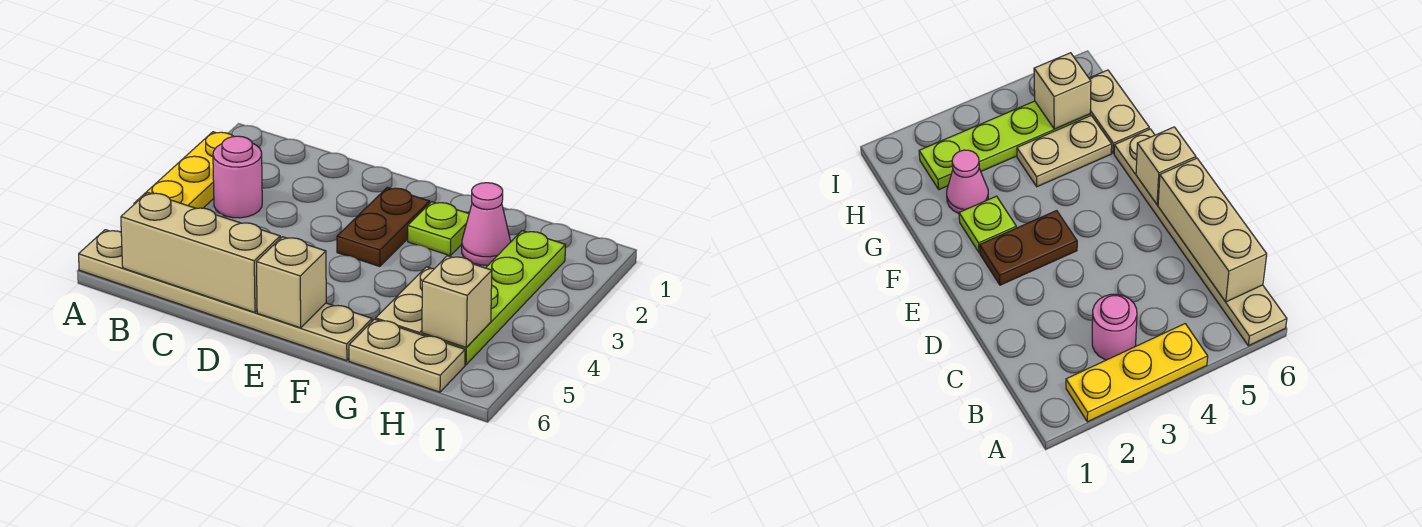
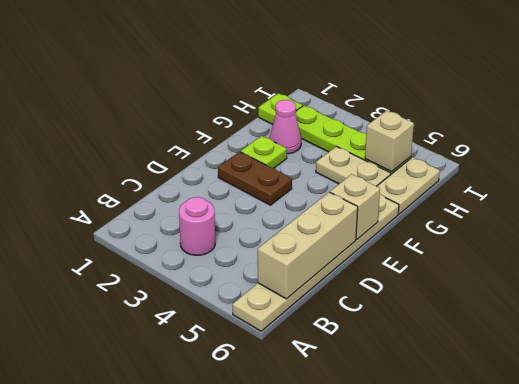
yellow 1x3 plate [134,132,234,208] -> none
none -> lime 1x1 plate [258,93,303,124]

